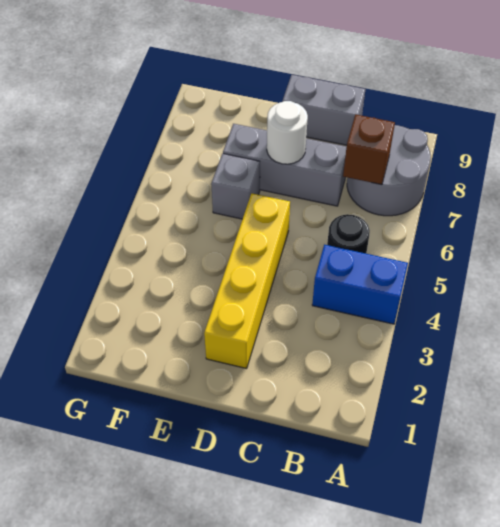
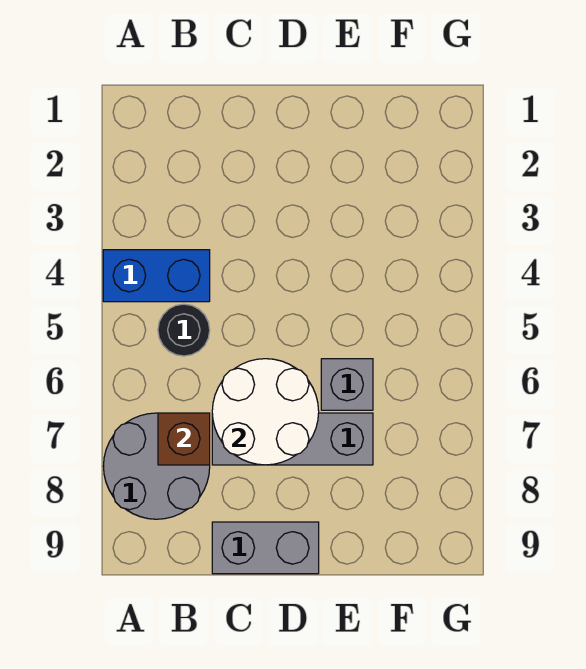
yellow 1x4 brick [204,193,290,368] -> none
white 1x1 round brick [267,101,308,164] -> white 2x2 round brick [212,359,319,465]

